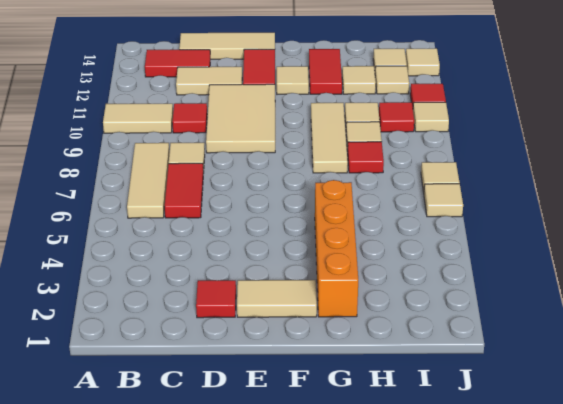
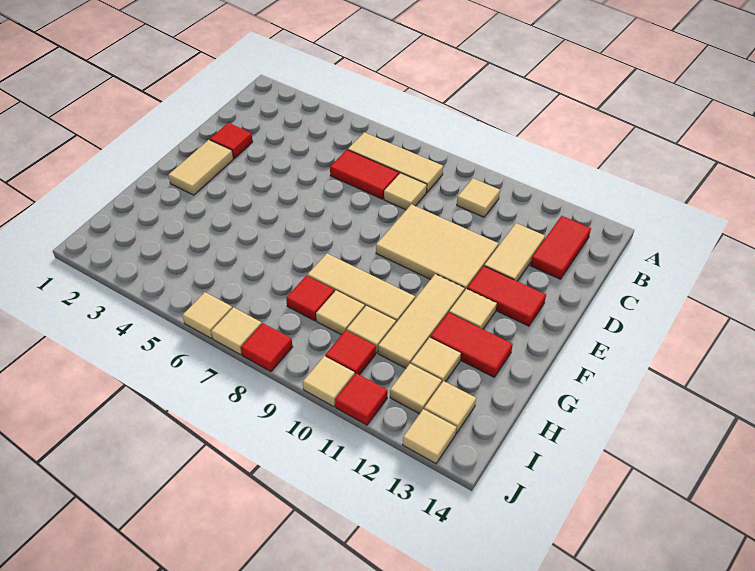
tan 1x2 tile [103,104,173,133] -> tan 1x1 tile [457,178,500,217]
red 1x1 tile [172,103,207,133] -> red 1x1 tile moved to [241,323,293,372]
tan 1x3 tile [179,33,275,59] -> tan 1x3 tile moved to [378,274,465,368]
orange 1x4 brick [315,180,358,317] -> none

